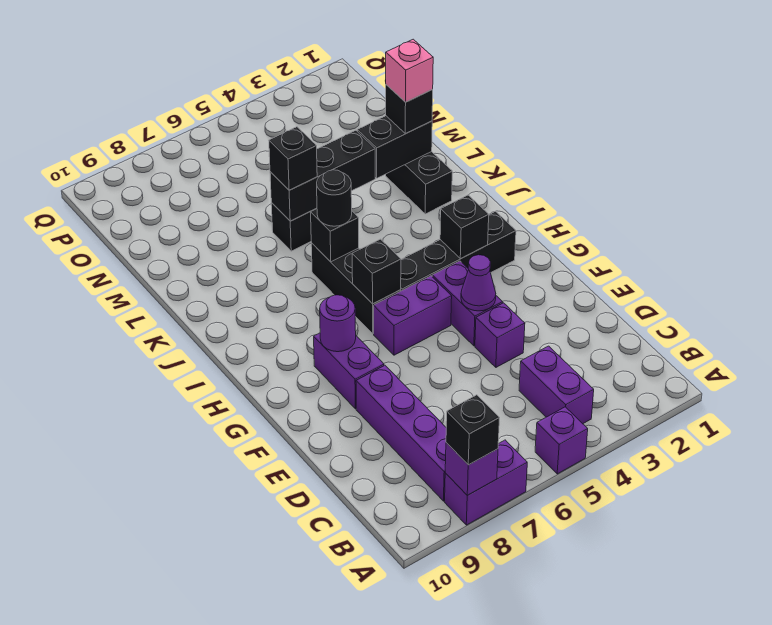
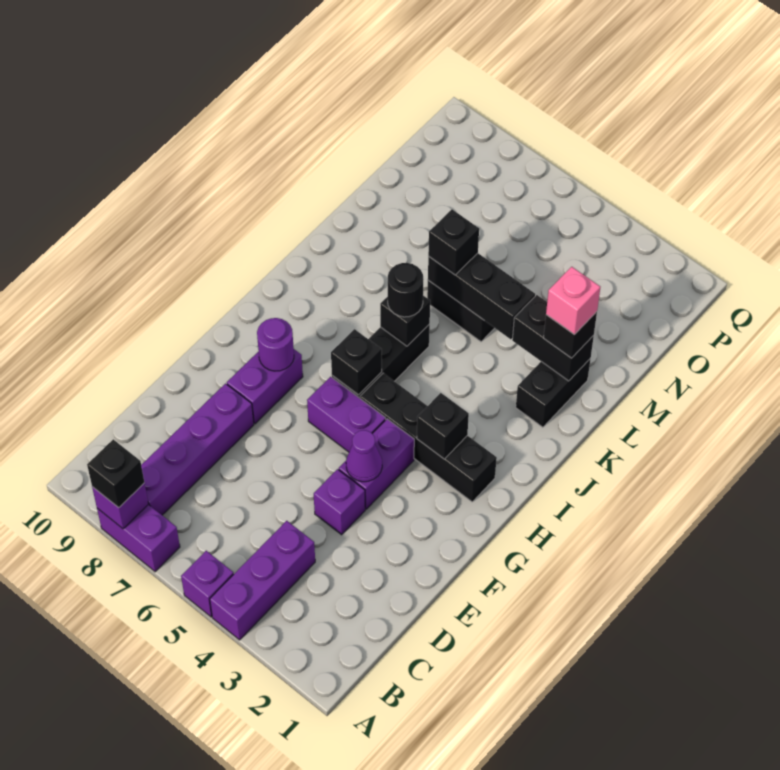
purple 1x2 brick [519,346,594,424] -> purple 1x3 brick [210,521,315,640]

